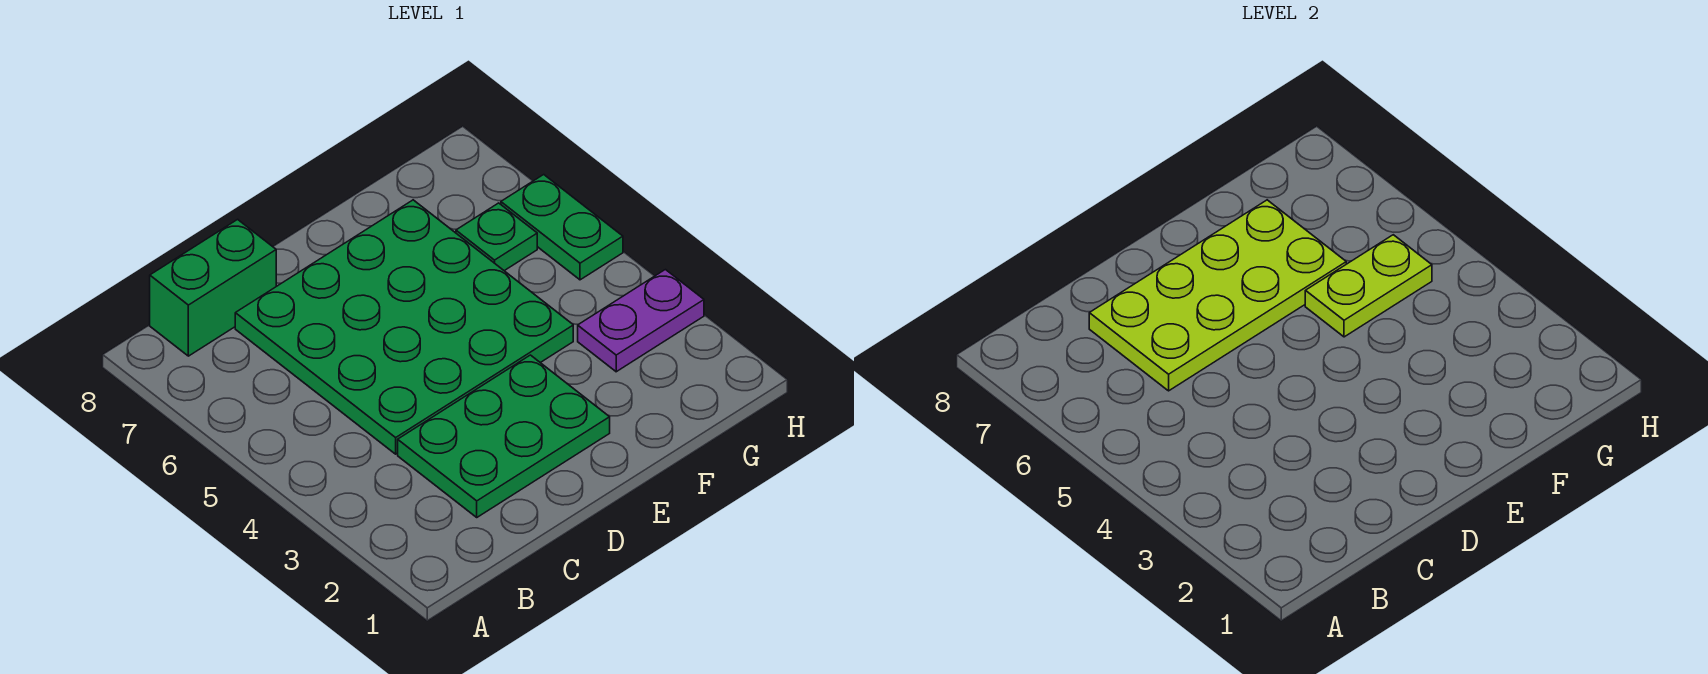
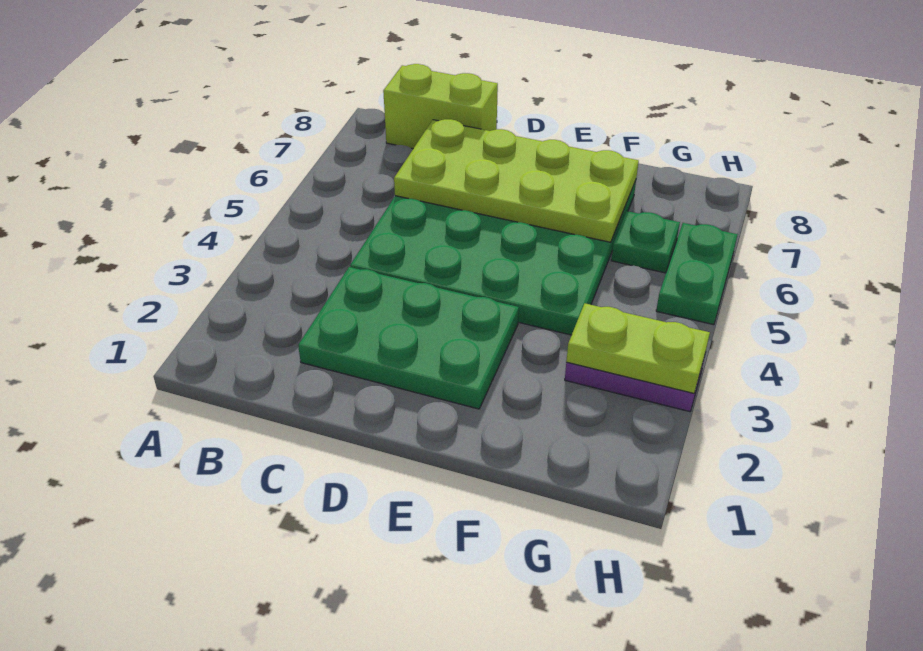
green 1x2 brick [150,219,276,356] -> lime 1x2 brick [383,64,498,149]
lime 1x2 plate [1305,235,1432,337] -> lime 1x2 plate moved to [566,303,710,393]

